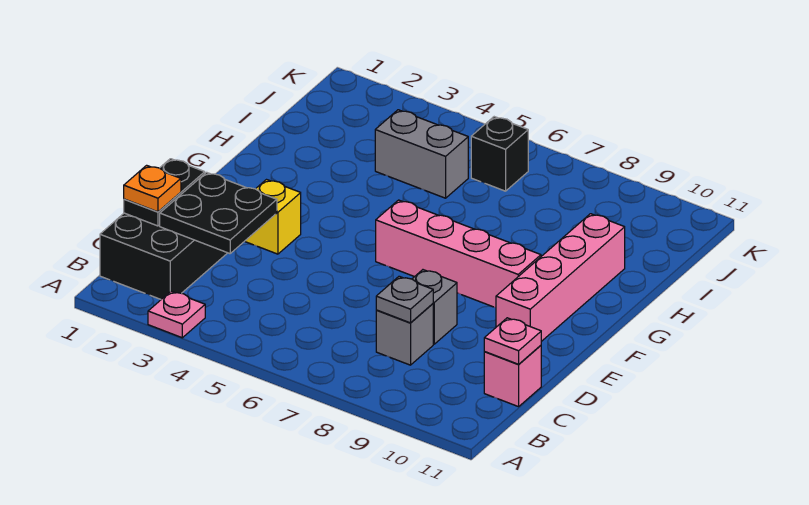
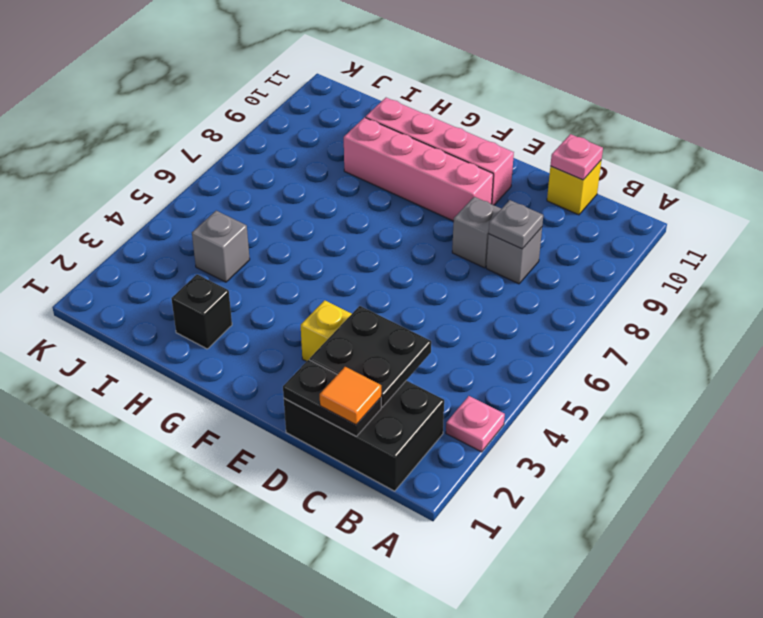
orange 1x1 plate [124,165,181,212] -> orange 1x1 tile [320,367,381,425]
pink 1x1 brick [484,345,541,407] -> yellow 1x1 brick [547,161,601,215]
pink 1x4 brick [376,200,541,307] -> pink 1x4 brick turned to [344,117,493,221]
grey 1x2 brick [375,110,468,198] -> grey 1x1 brick [192,211,250,282]
black 1x1 brick [471,117,528,191] -> black 1x1 brick moved to [171,274,232,349]

